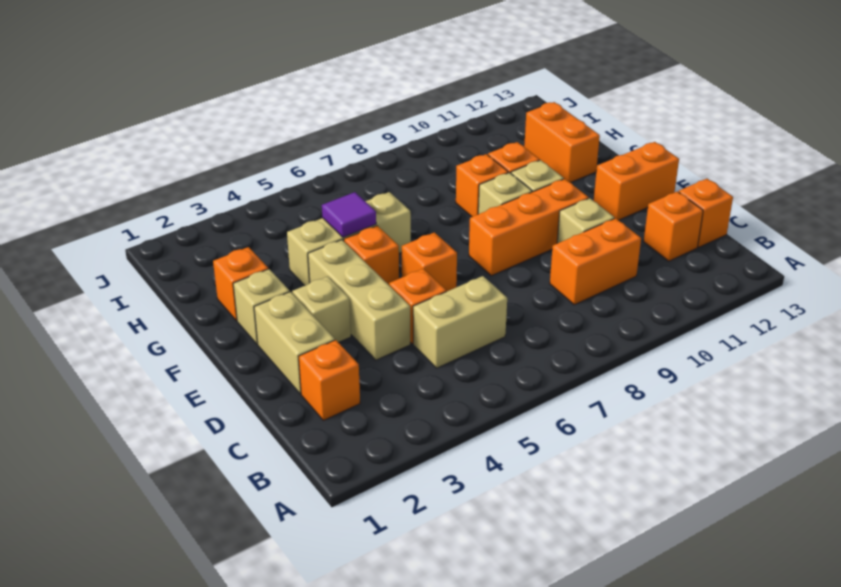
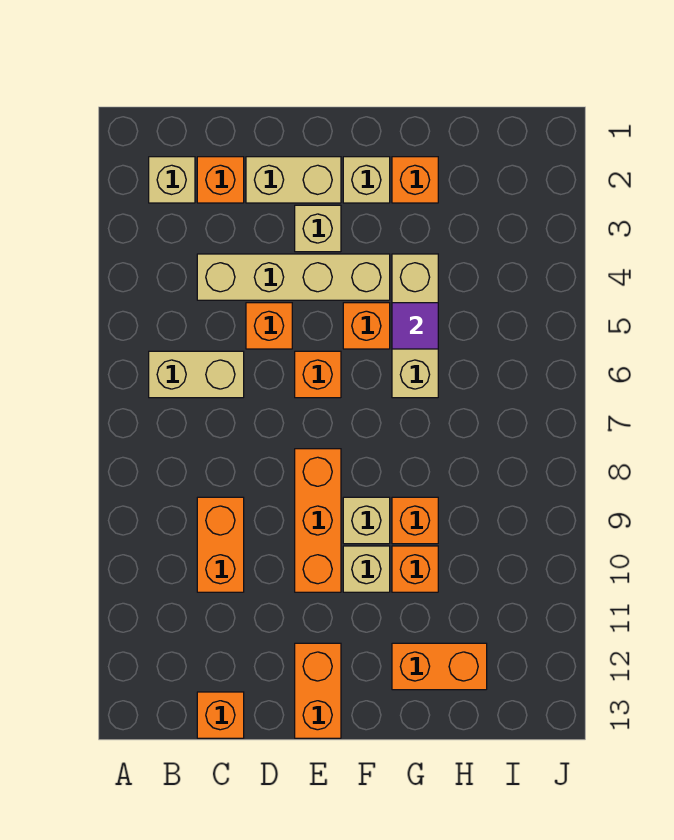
tan 1x2 brick [413,276,507,368] -> tan 1x2 brick turned to [149,351,244,398]
orange 1x1 brick [644,191,703,261] -> none
tan 1x3 brick [308,240,410,360] -> tan 1x4 brick [197,254,390,300]
tan 1x1 brick [557,198,614,243] -> tan 1x1 brick moved to [149,157,195,203]

